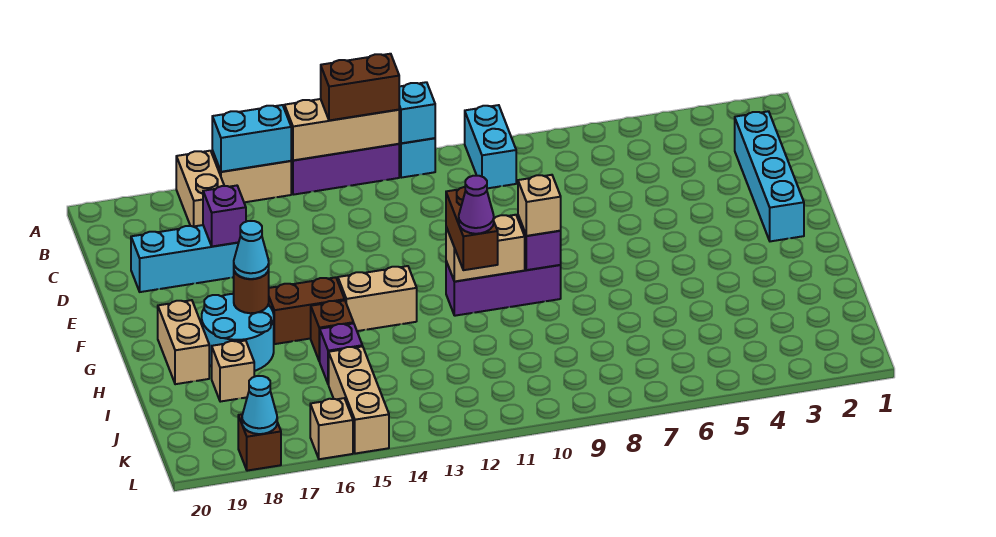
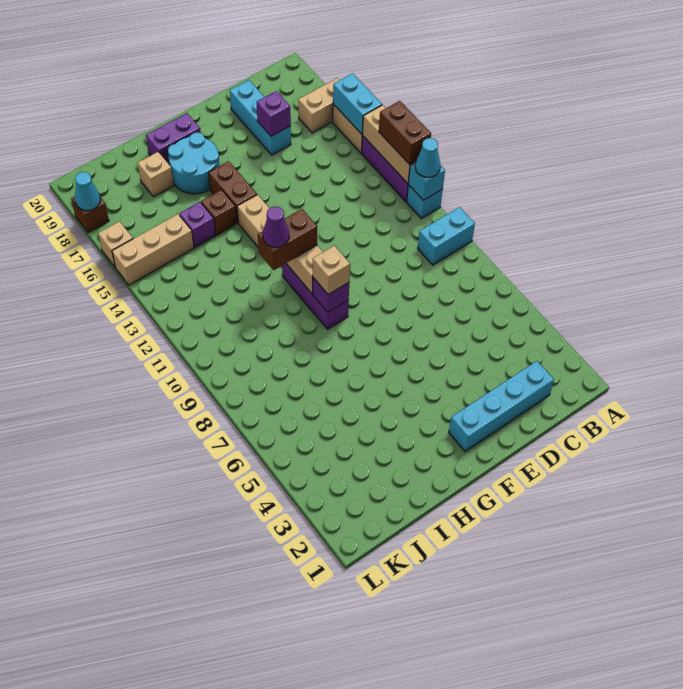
brown 1x1 round brick [233,270,269,313] -> none
cyan 1x1 cone [234,221,269,279] -> cyan 1x1 cone moved to [415,138,440,177]
tan 1x2 brick [158,300,209,384] -> purple 1x2 brick [146,113,201,164]

